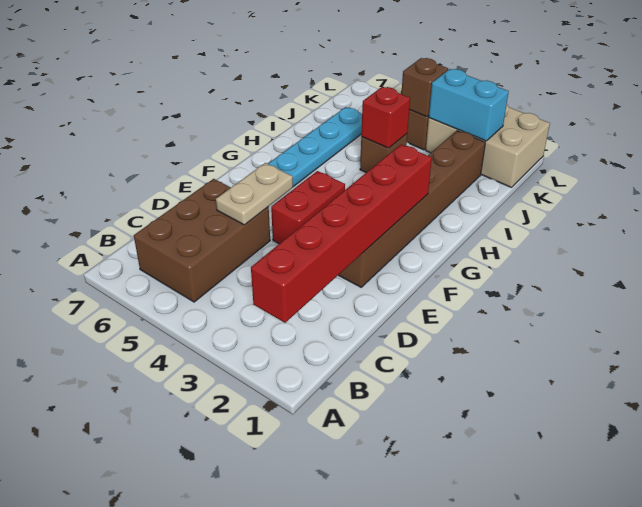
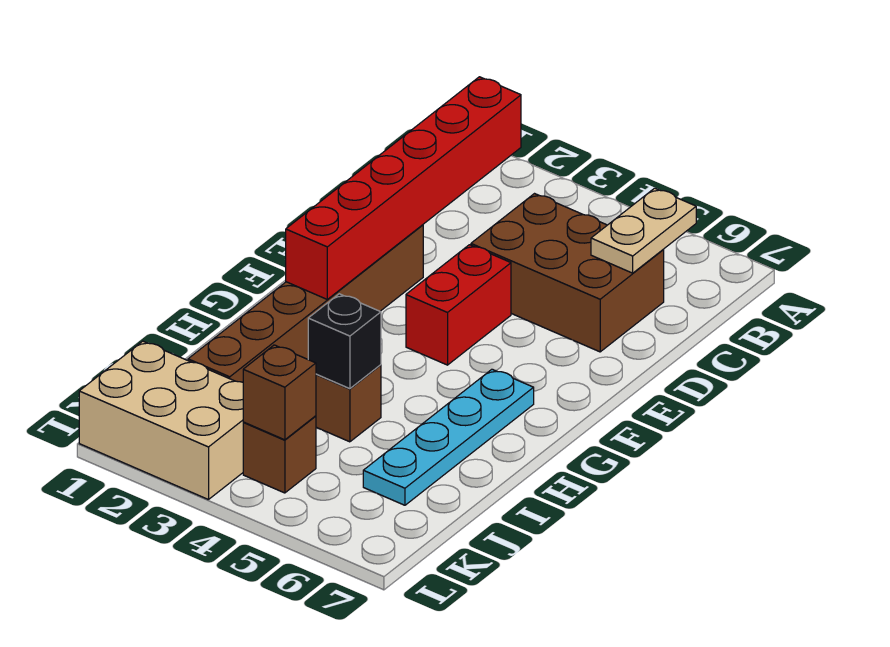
brown 2x3 brick [134,179,270,302] -> brown 2x3 brick turned to [471,194,664,352]
tan 1x2 plate [216,163,293,225] -> tan 1x2 plate moved to [591,188,696,273]
red 1x1 brick [361,87,410,148] -> black 1x1 brick [308,294,381,389]
cyan 1x2 brick [429,69,509,141] -> none

